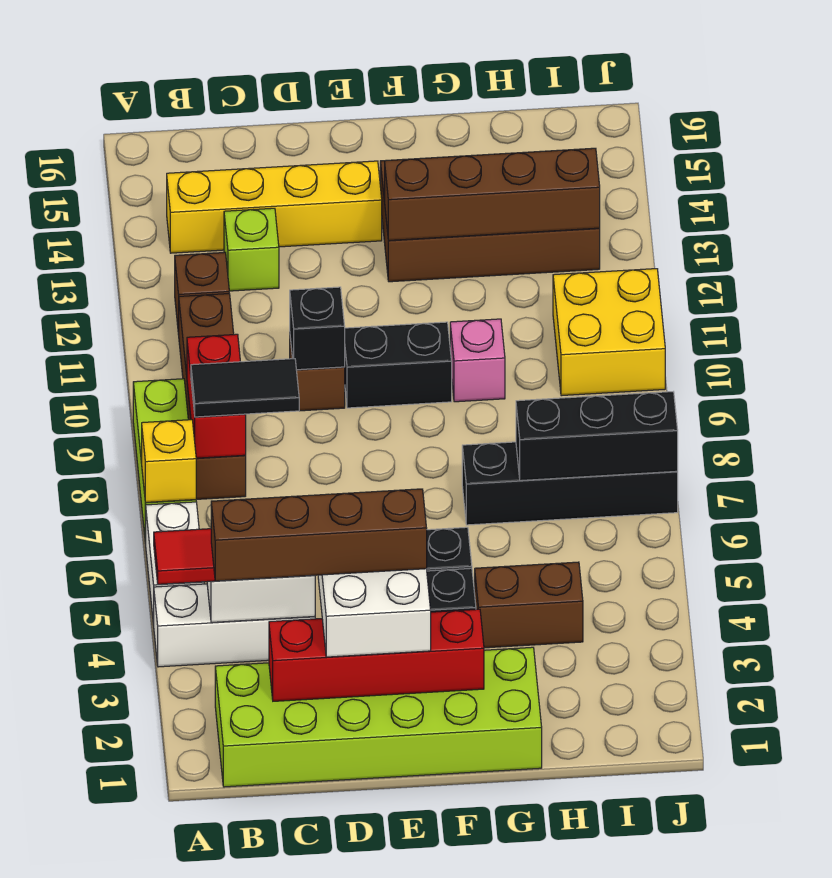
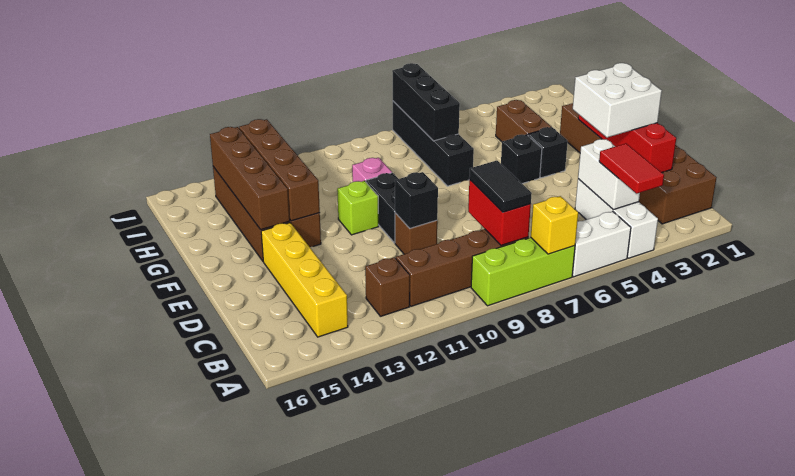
lime 2x6 brick [215,647,542,787] -> brown 2x6 brick [560,103,717,224]
brown 1x4 brick [211,489,427,581] -> brown 1x4 brick moved to [210,127,290,230]
red 1x2 brick [187,334,246,458] -> red 1x2 brick turned to [468,180,531,245]
lime 1x1 brick [224,208,279,291] -> lime 1x1 brick moved to [337,181,379,235]
yellow 2x2 brick [553,269,665,396] -> none

